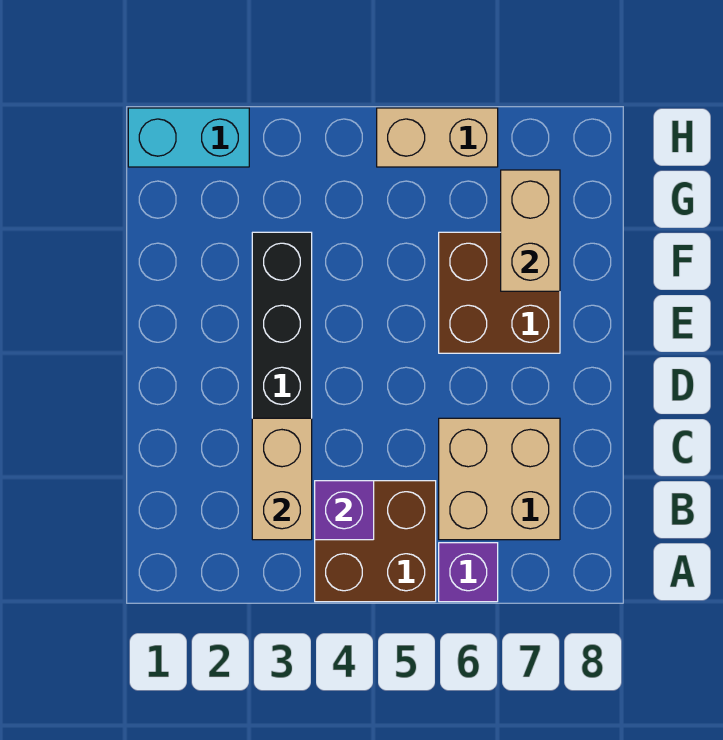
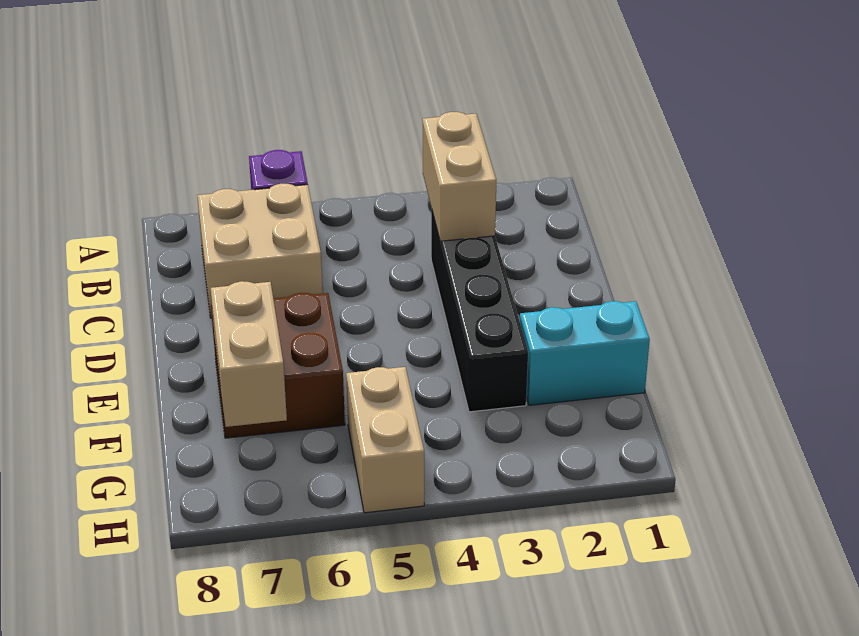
brown 2x2 brick [315,481,436,602] -> none
purple 1x1 brick [315,481,374,540] -> none
cyan 1x2 brick [128,108,249,167] -> cyan 1x2 brick moved to [520,301,650,405]
tan 1x2 brick [377,108,498,167] -> tan 1x2 brick turned to [346,367,424,513]

